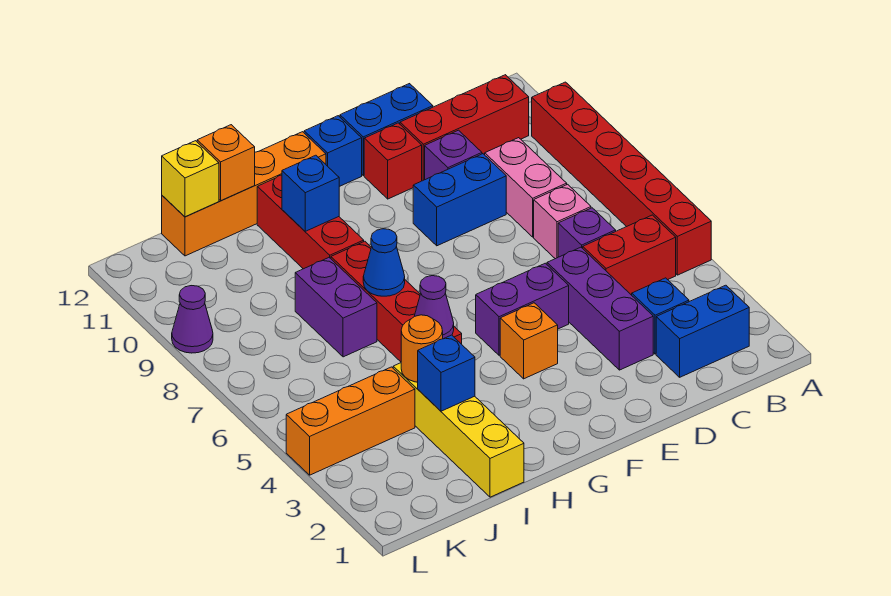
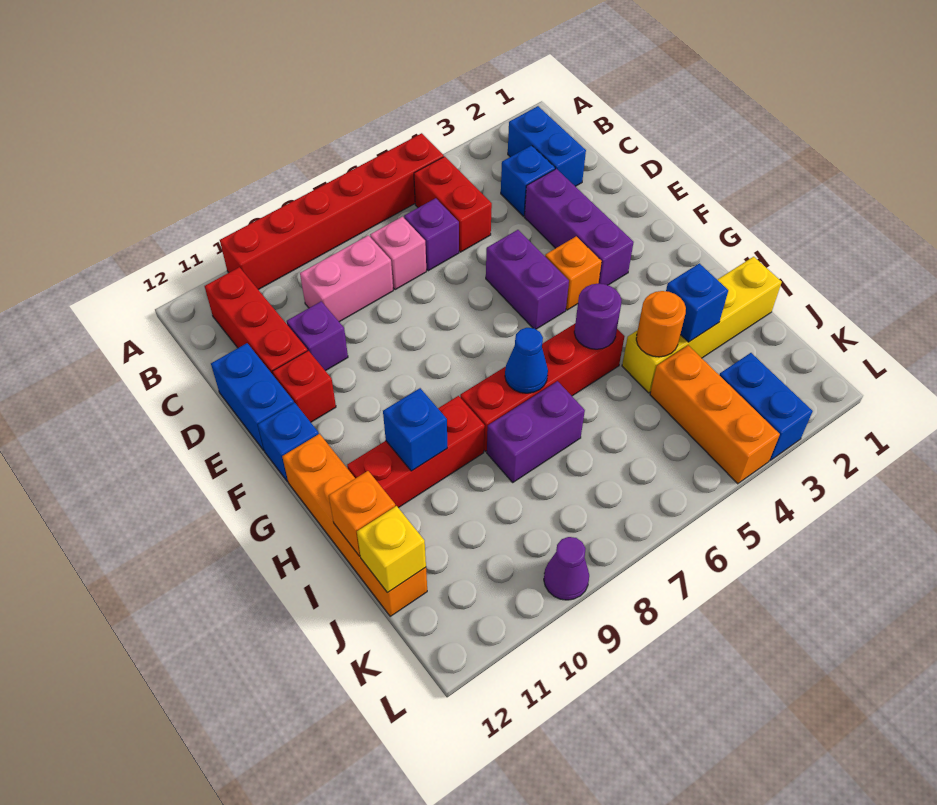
purple 1x3 brick [547,247,653,370] -> purple 1x3 brick turned to [524,169,634,285]
blue 1x2 brick [413,154,506,246] -> blue 1x2 brick moved to [720,353,813,460]
purple 1x1 cone [415,276,454,339] -> purple 1x1 round brick [574,284,622,349]

